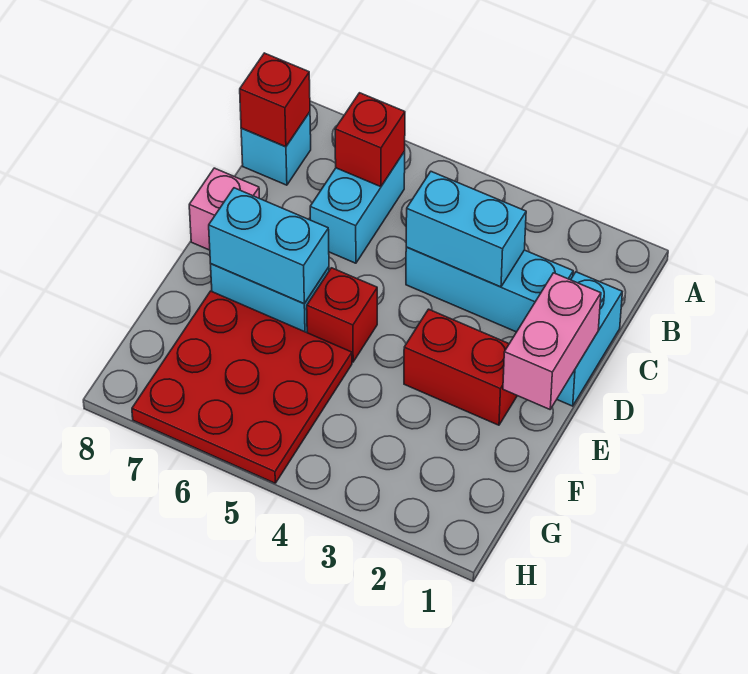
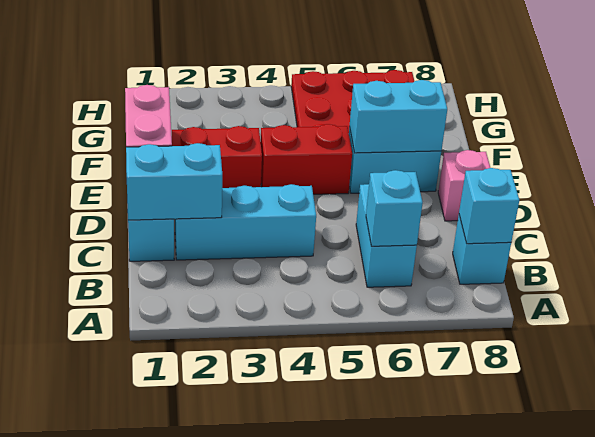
red 1x1 brick [335,93,405,187] -> cyan 1x1 brick [366,170,423,246]
red 1x1 brick [240,53,310,147] -> cyan 1x1 brick [459,168,519,244]
cyan 1x2 brick [406,172,526,287] -> cyan 1x2 brick moved to [126,143,222,220]
red 1x1 brick [307,268,377,362] -> red 1x2 brick [261,124,352,194]

